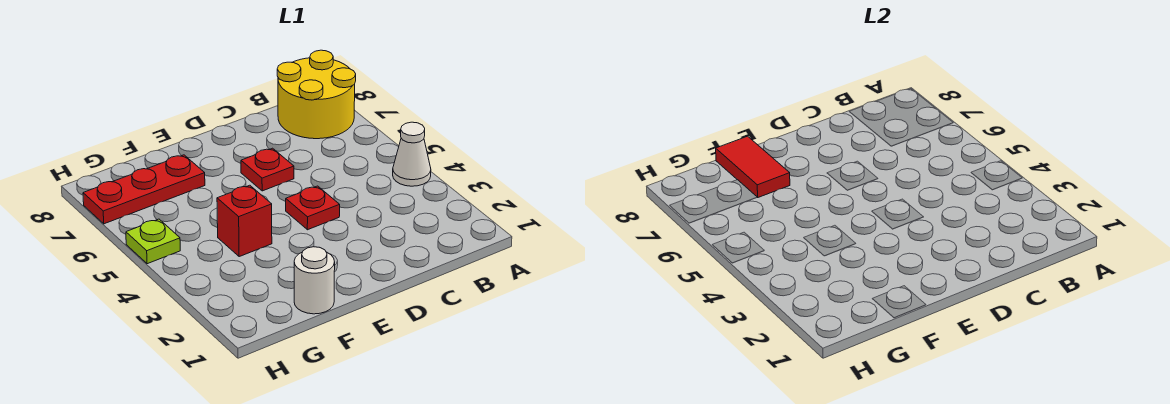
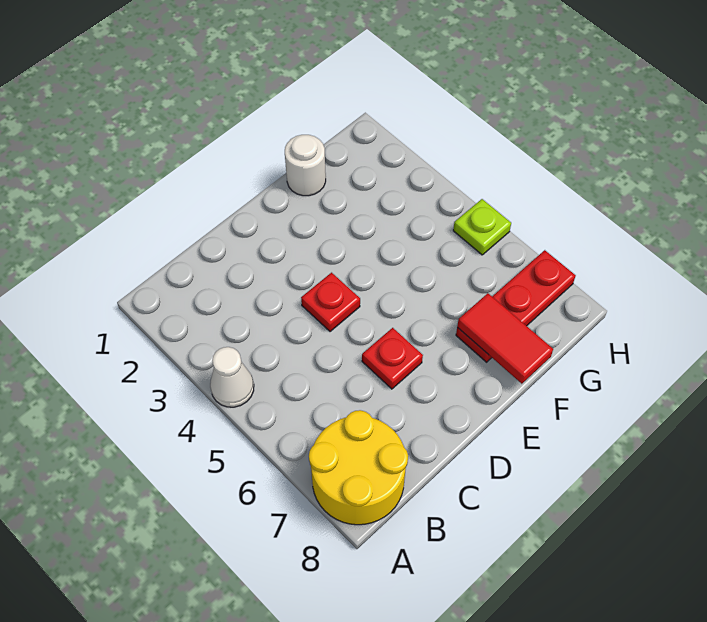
red 1x1 brick [217,185,272,257] -> none

